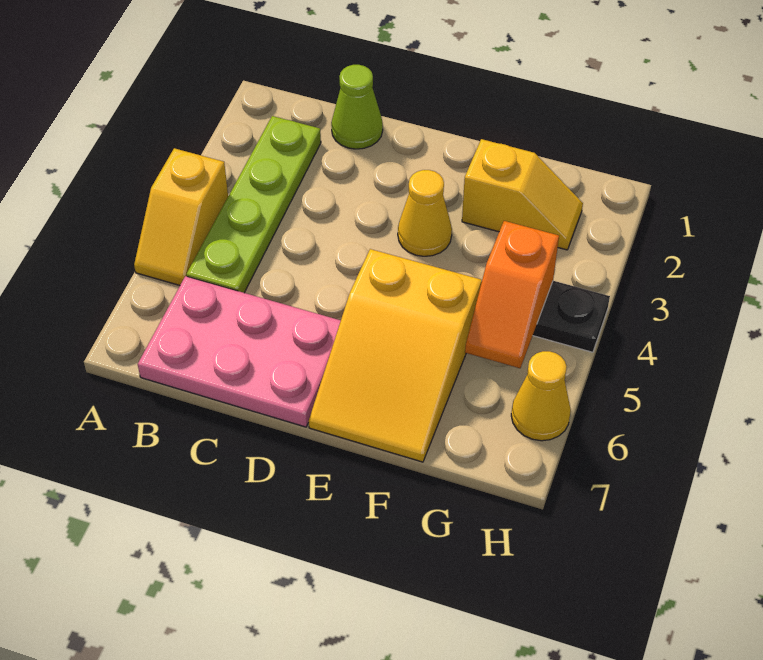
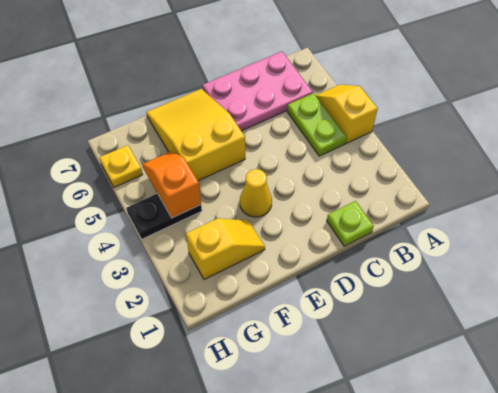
lime 1x4 plate [186,116,321,293] -> lime 1x2 plate [287,93,347,156]
lime 1x1 cone [331,65,383,149] -> lime 1x1 plate [327,201,374,246]
yellow 1x2 slope [462,139,583,250] -> yellow 1x2 slope turned to [186,218,265,280]
yellow 1x1 cone [511,351,571,441] -> yellow 1x1 plate [99,145,143,187]

